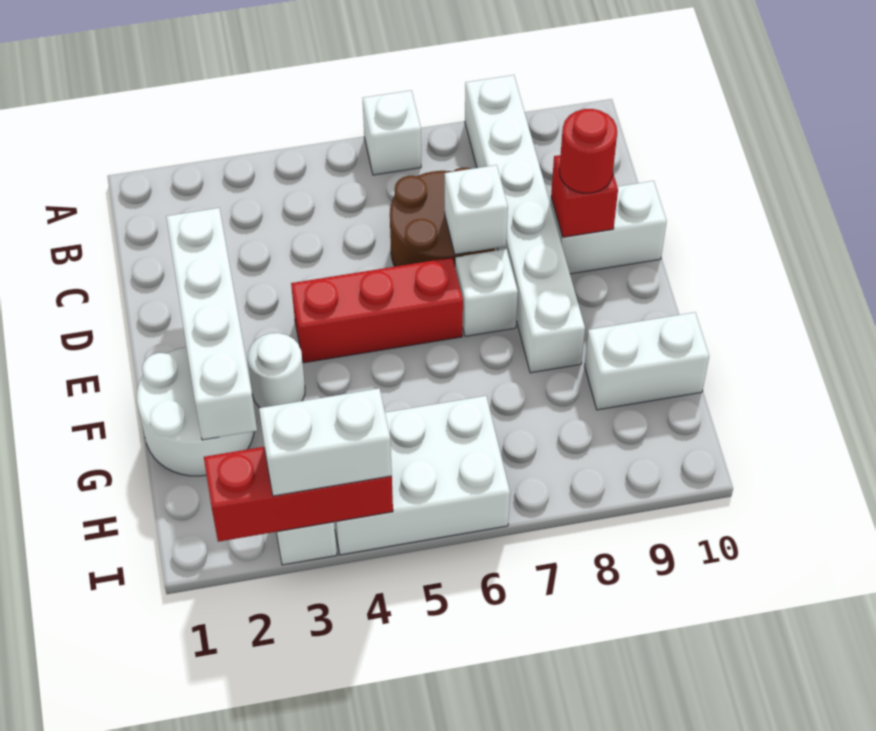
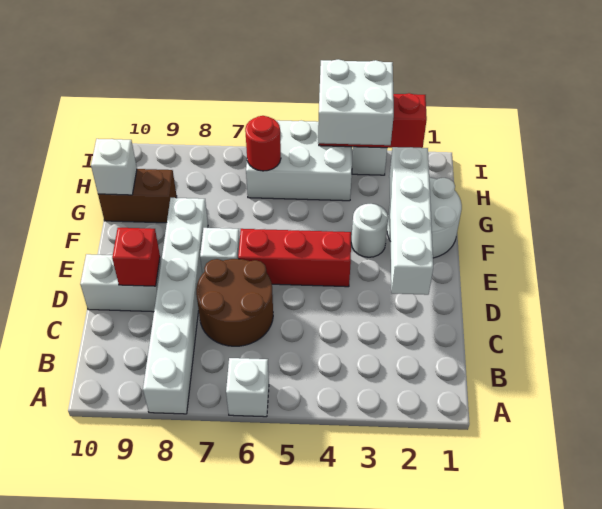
white 1x1 brick [445,165,508,254] -> white 1x1 brick moved to [91,139,137,195]
red 1x1 round brick [559,109,617,193] -> red 1x1 round brick moved to [245,116,281,171]
white 1x2 brick [585,312,709,410] -> brown 1x2 brick [98,169,177,223]
white 1x2 brick [259,388,392,496] -> white 2x2 brick [318,59,394,145]

